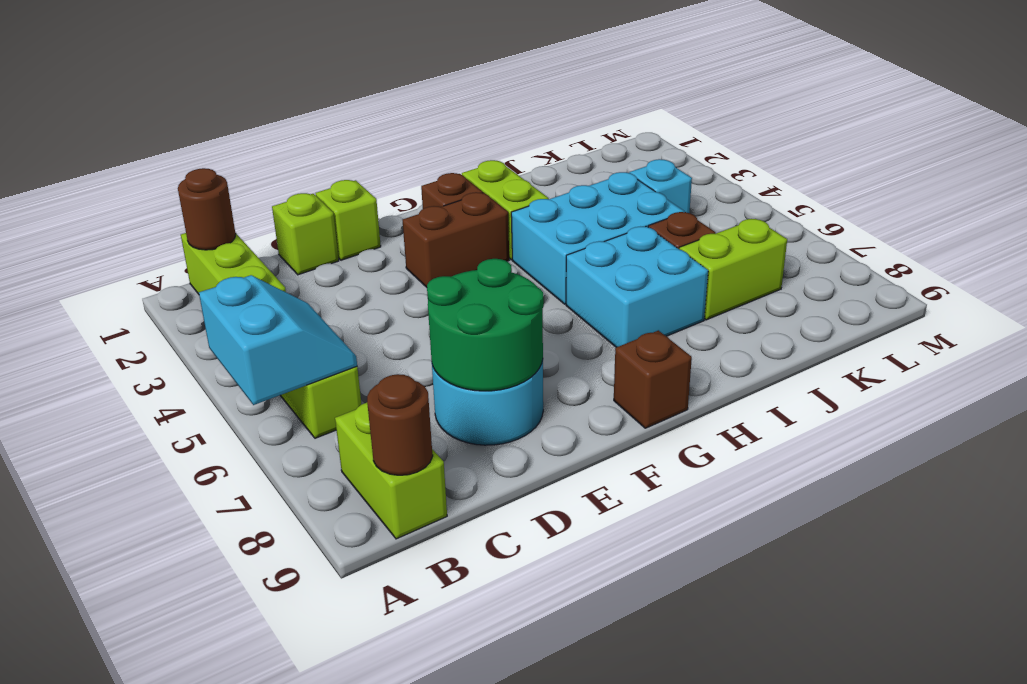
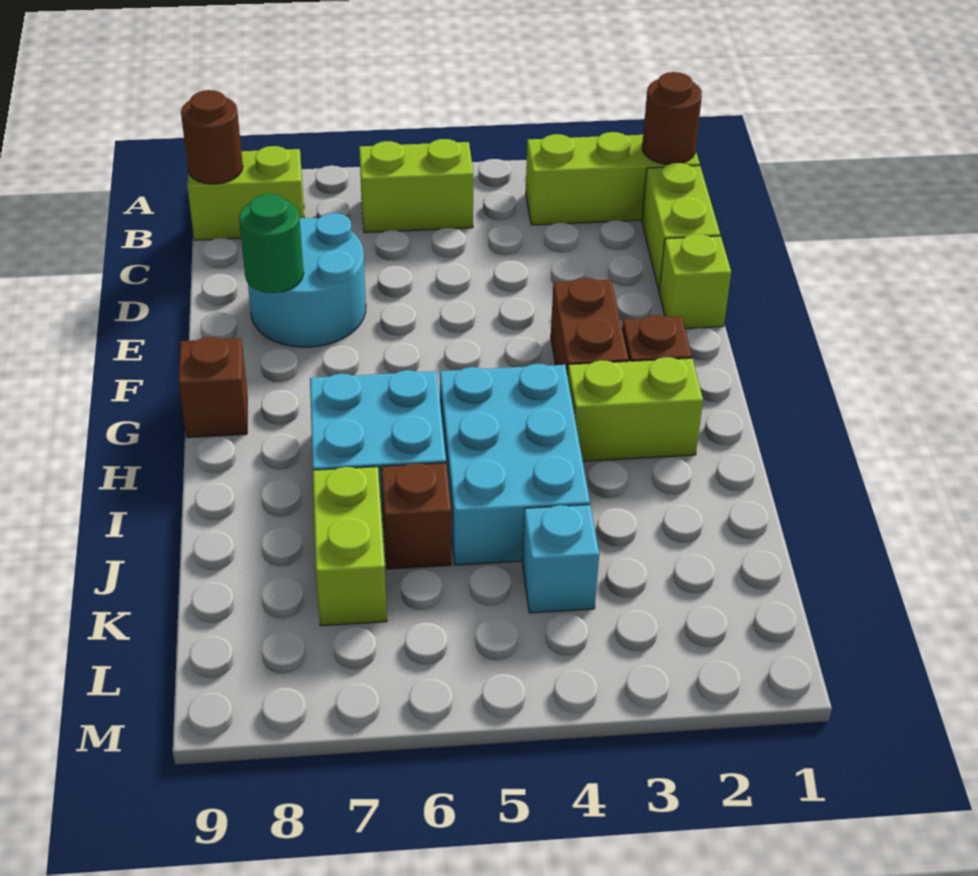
cyan 2x2 slope [199,275,357,405] -> none
lime 1x1 brick [272,193,339,275] -> lime 1x2 brick [642,163,720,291]
green 2x2 round brick [427,259,544,391] -> green 1x1 round brick [239,194,304,293]

